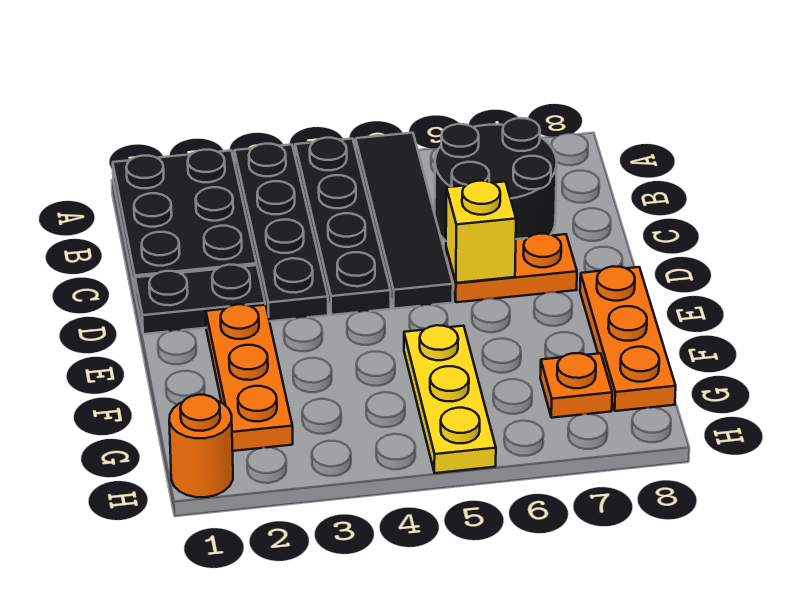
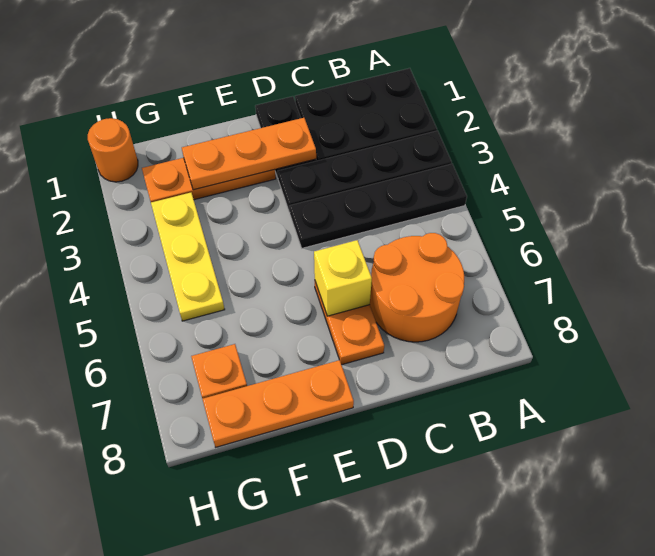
black 1x4 tile [356,133,453,309] -> none
black 2x2 round brick [435,118,557,241] -> orange 2x2 round brick [370,233,464,342]
none -> orange 1x3 plate [182,118,316,190]
yellow 1x3 plate [404,325,496,473] -> yellow 1x3 plate turned to [151,193,225,321]

